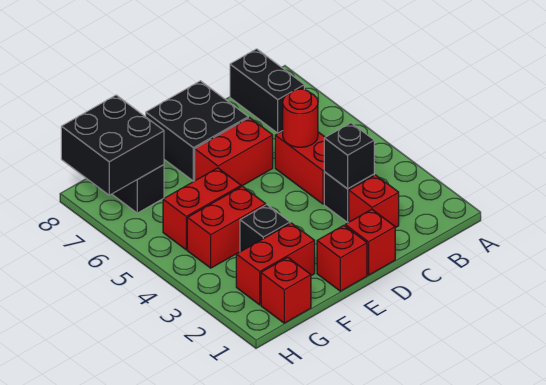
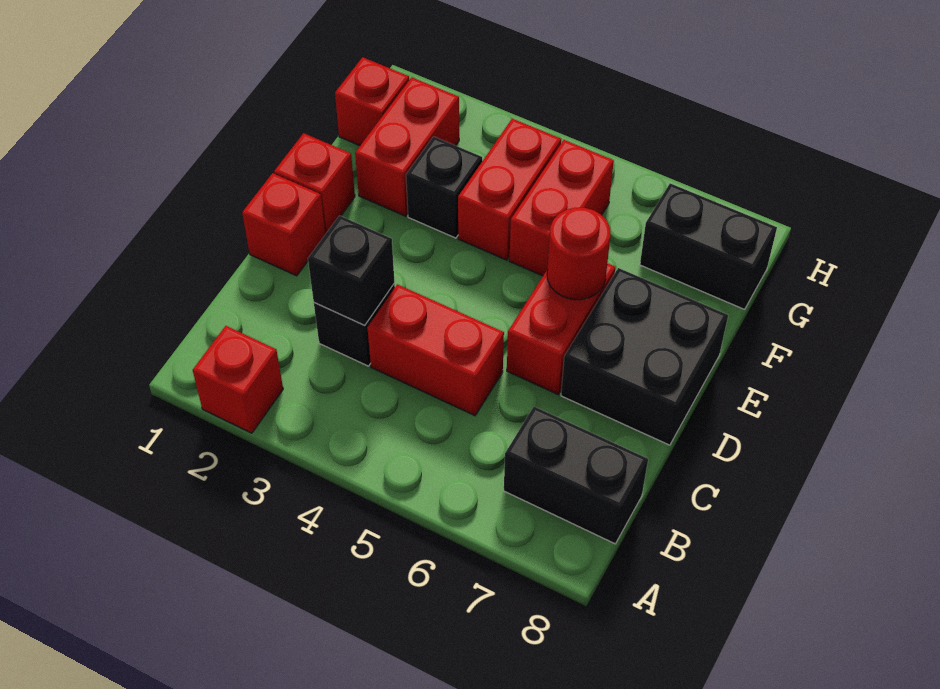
red 1x1 brick [349,175,399,228] -> red 1x1 brick moved to [193,326,283,433]
red 1x1 round brick [283,89,318,147] -> red 1x1 round brick moved to [547,208,610,300]
black 2x2 brick [61,95,164,195] -> none

